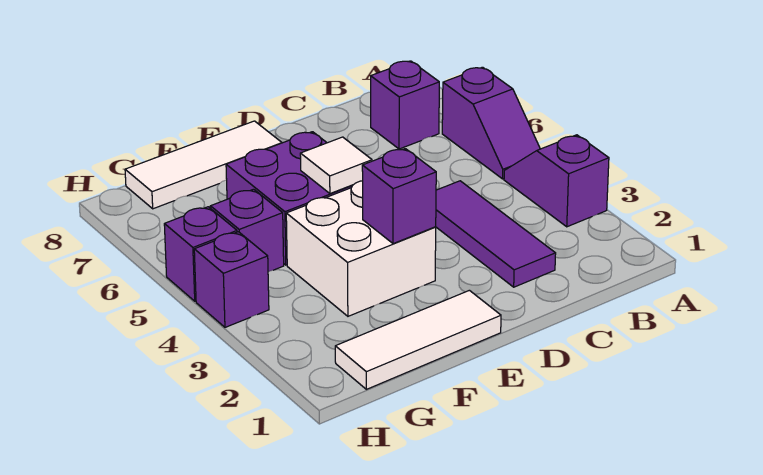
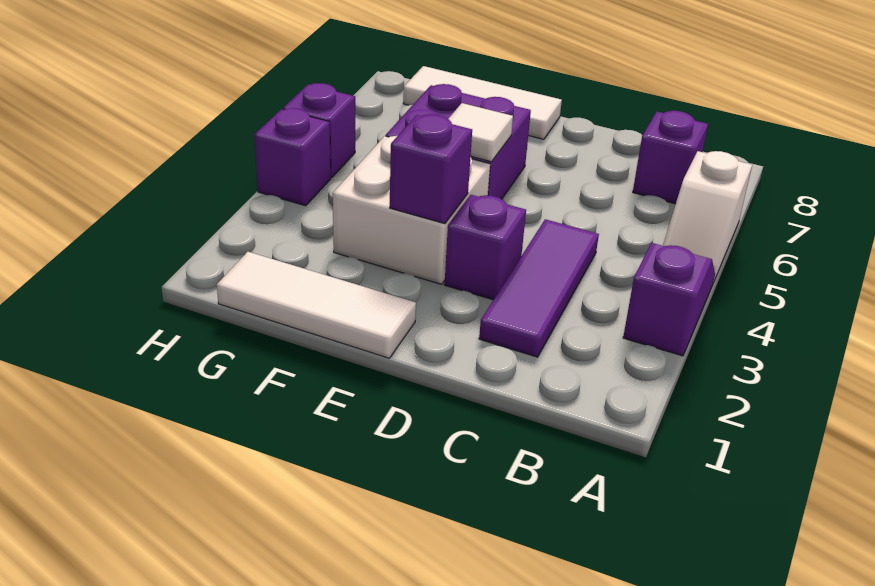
purple 1x2 slope [442,67,540,179] -> white 1x2 slope [663,151,752,281]
purple 1x1 brick [211,189,284,272] -> purple 1x1 brick moved to [444,195,526,300]

